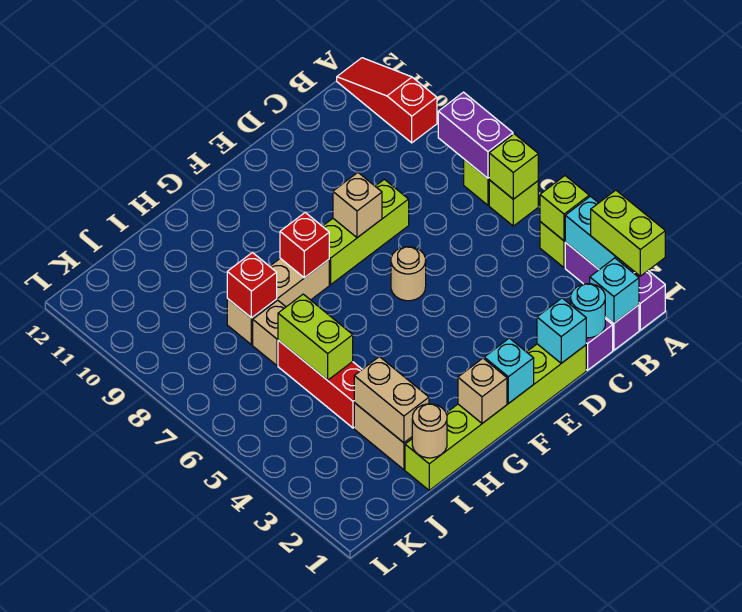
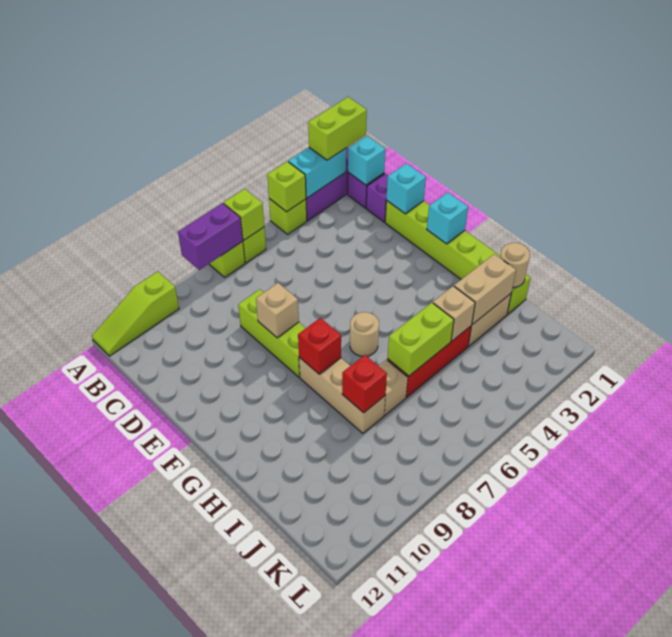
red 1x3 slope [337,58,437,143] -> lime 1x3 slope [92,271,179,356]
cyan 1x1 round brick [571,284,605,338] -> none
tan 1x1 round brick [391,247,426,301] -> tan 1x1 round brick moved to [350,312,379,356]
tan 1x1 brick [458,358,507,423] -> tan 1x1 brick moved to [433,286,475,341]

